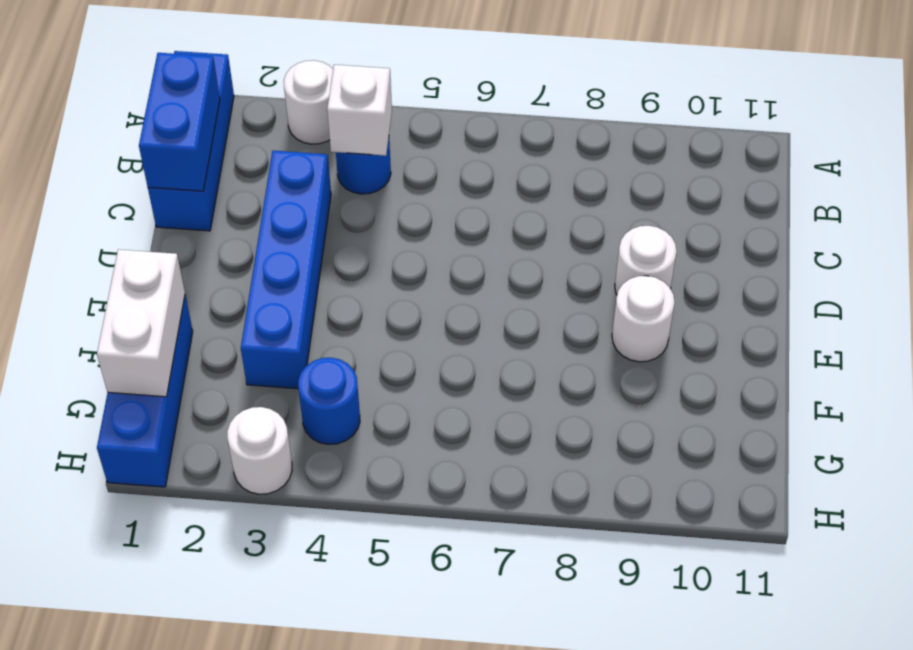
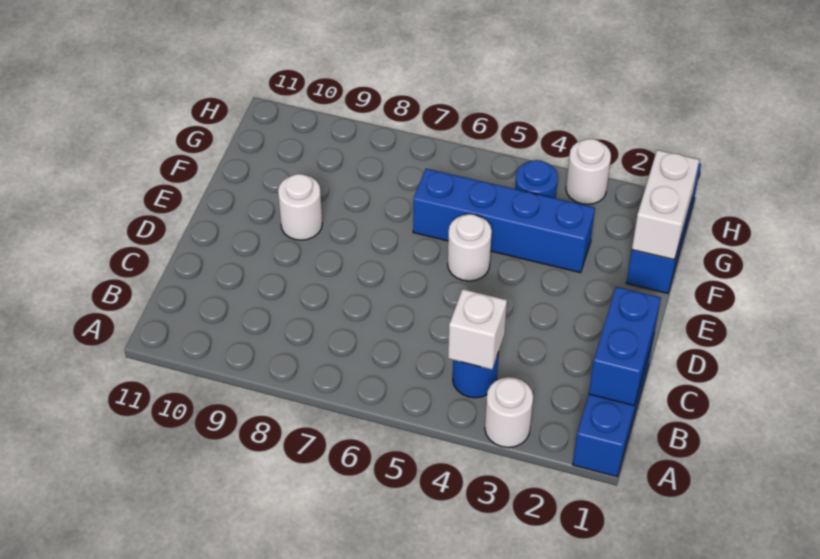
blue 1x4 brick [241,151,331,389] -> blue 1x4 brick turned to [413,169,595,273]
white 1x1 round brick [615,226,677,294] -> white 1x1 round brick moved to [448,214,492,281]

